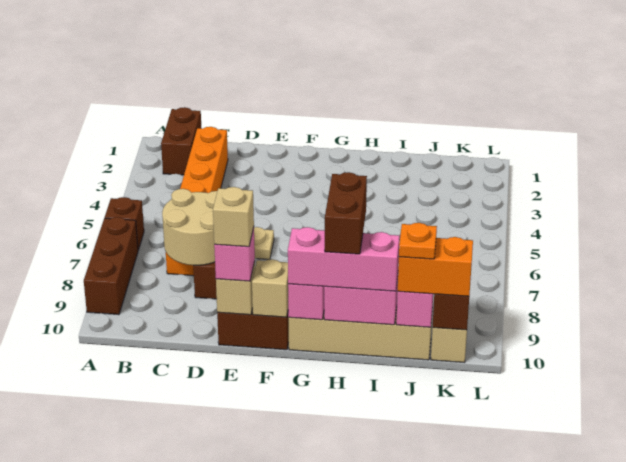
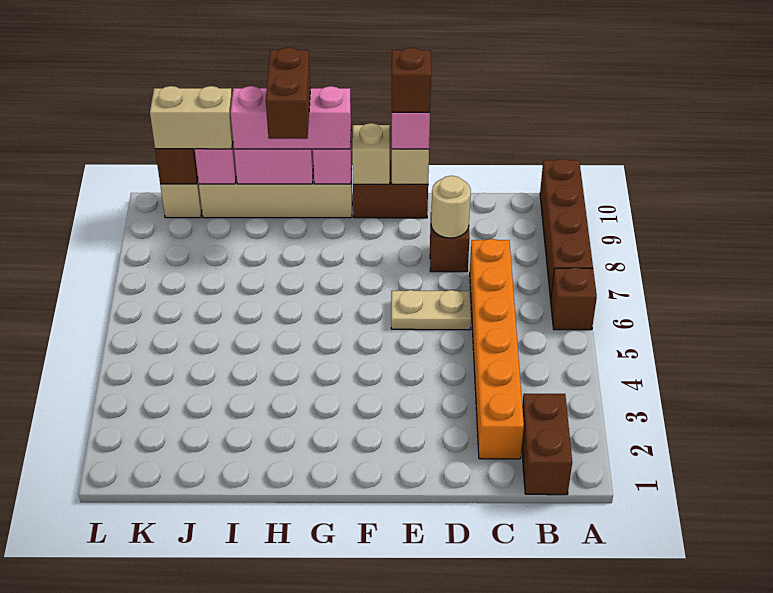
brown 1x3 brick [84,217,138,315] -> brown 1x4 brick [540,159,593,299]
tan 2x2 round brick [162,189,217,266] -> tan 1x1 round brick [431,176,471,238]
tan 1x1 brick [213,187,254,247] -> brown 1x1 brick [392,48,431,112]
orange 1x2 brick [398,237,473,296] -> tan 1x2 brick [150,86,233,149]
orange 1x1 plate [399,223,437,259] -> none

